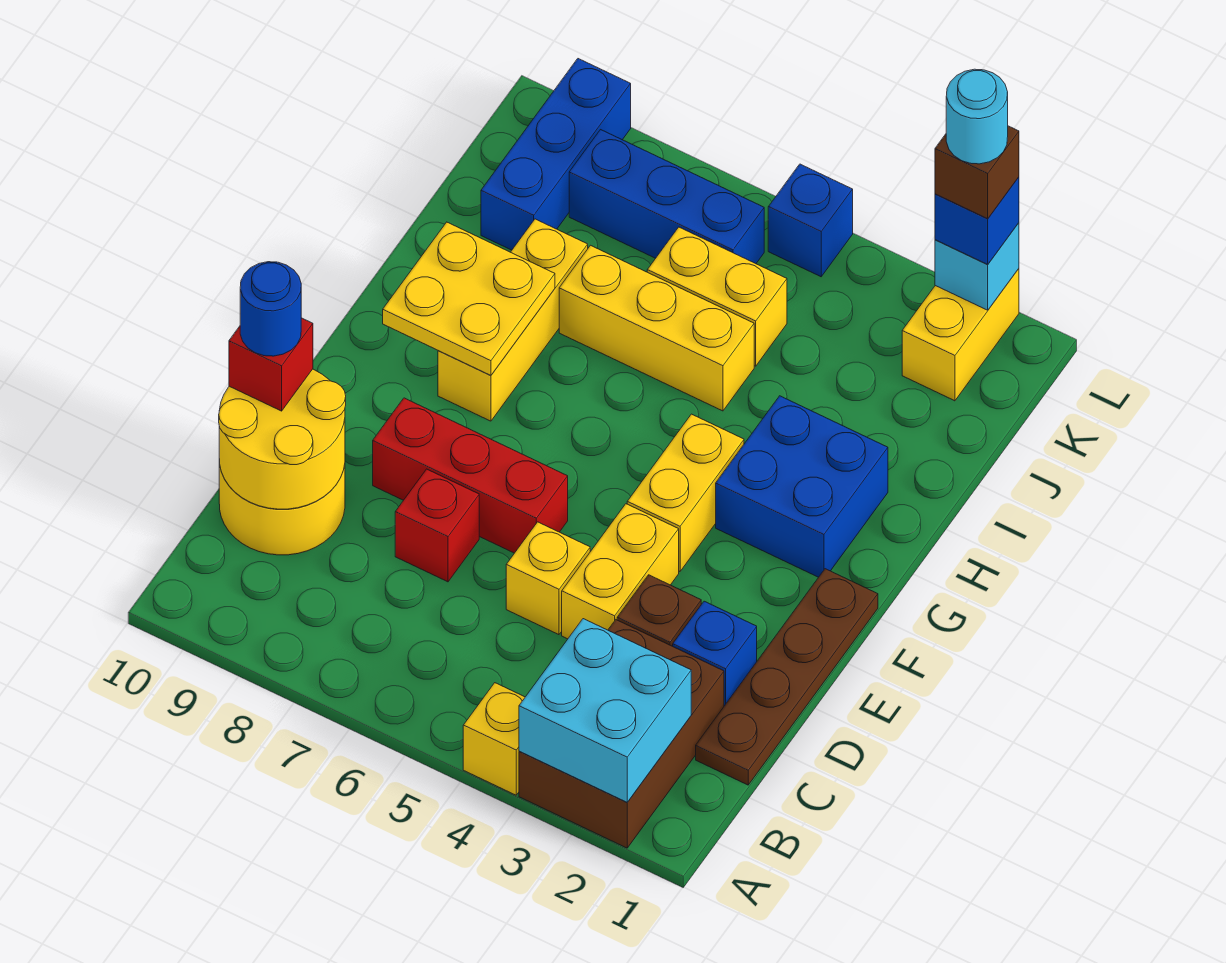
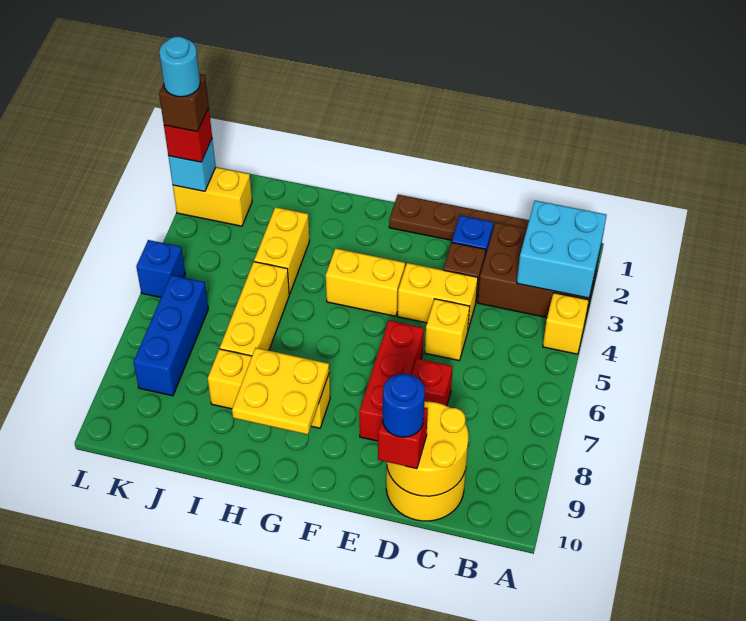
blue 2x2 brick [716,396,888,577] -> none
yellow 1x2 brick [647,227,787,366] -> yellow 1x2 brick moved to [254,207,309,294]
blue 1x3 brick [481,59,631,250] -> none
blue 1x1 brick [935,177,1019,264] -> red 1x1 brick [164,108,212,162]

